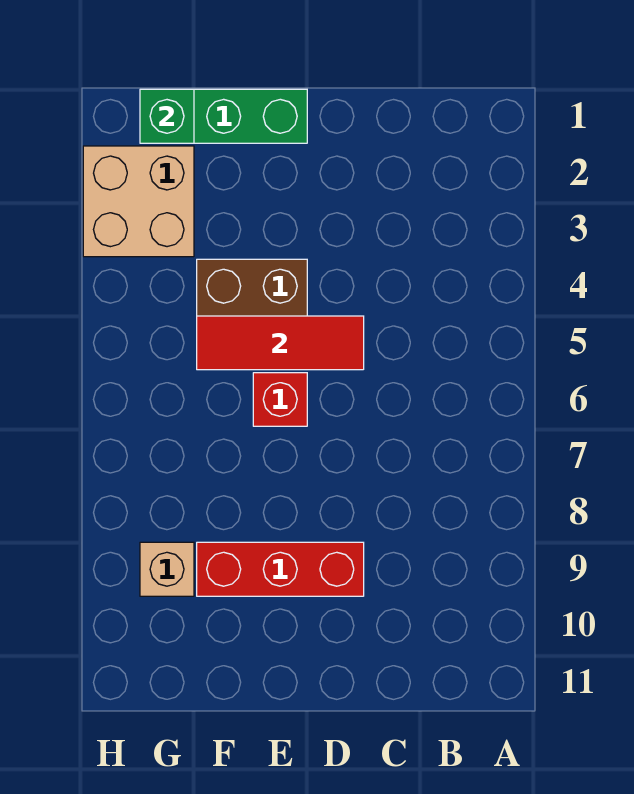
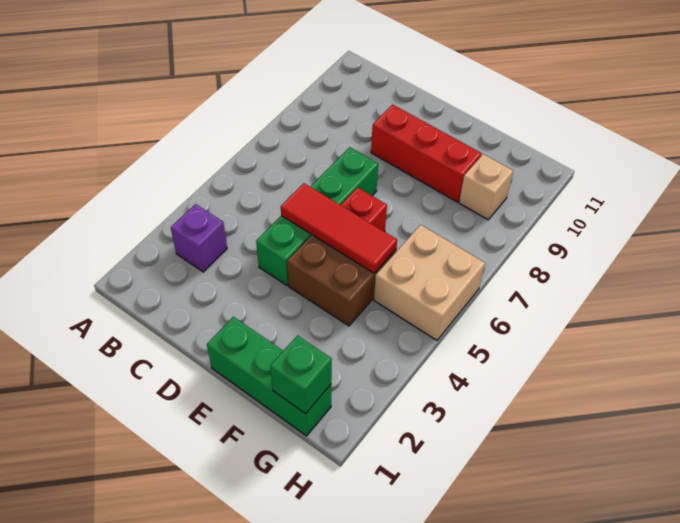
none -> purple 1x1 brick [171,204,227,272]
none -> green 1x4 brick [256,147,378,285]
tan 2x2 brick [83,146,194,257] -> tan 2x2 brick moved to [374,225,485,340]

